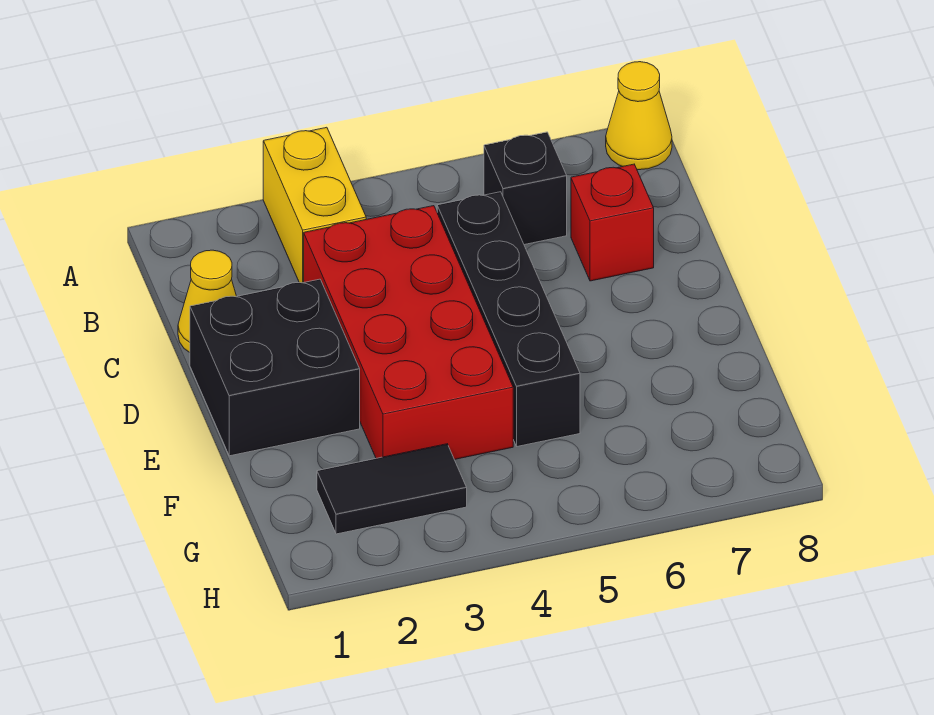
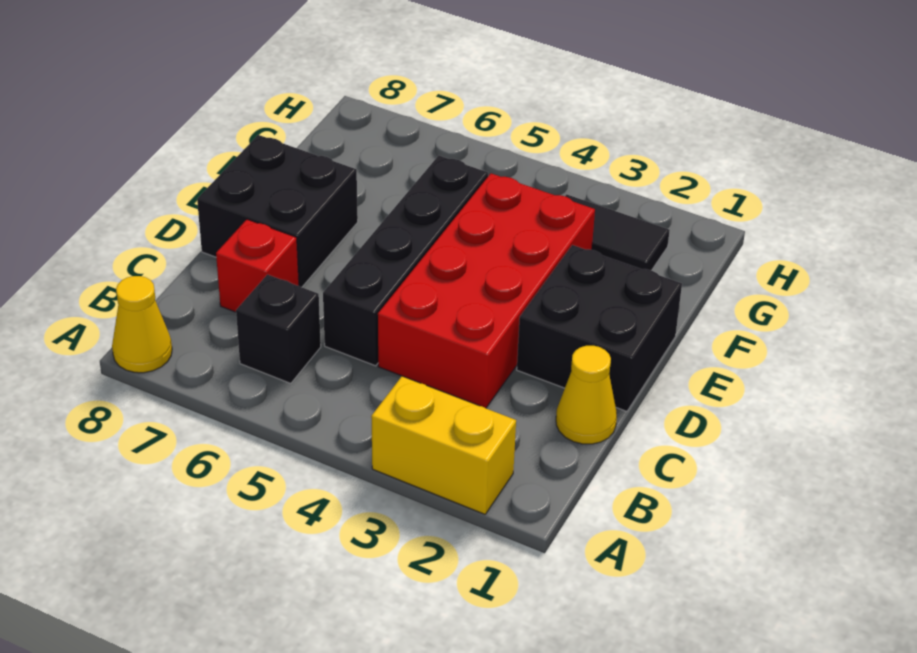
yellow 1x2 brick [263,127,366,283] -> yellow 1x2 brick turned to [371,376,516,514]
none -> black 2x2 brick [197,135,358,287]

